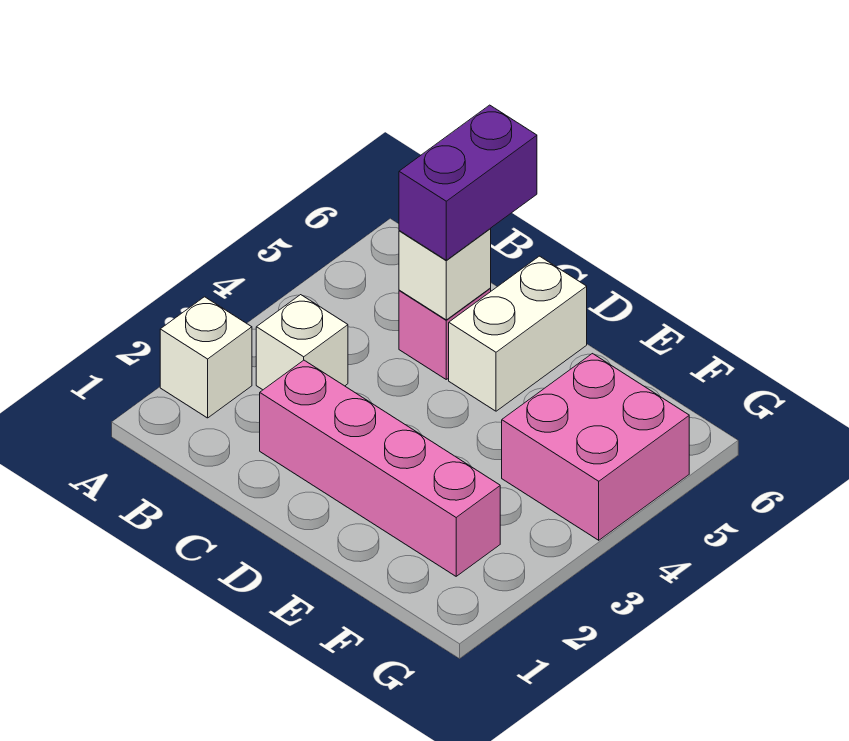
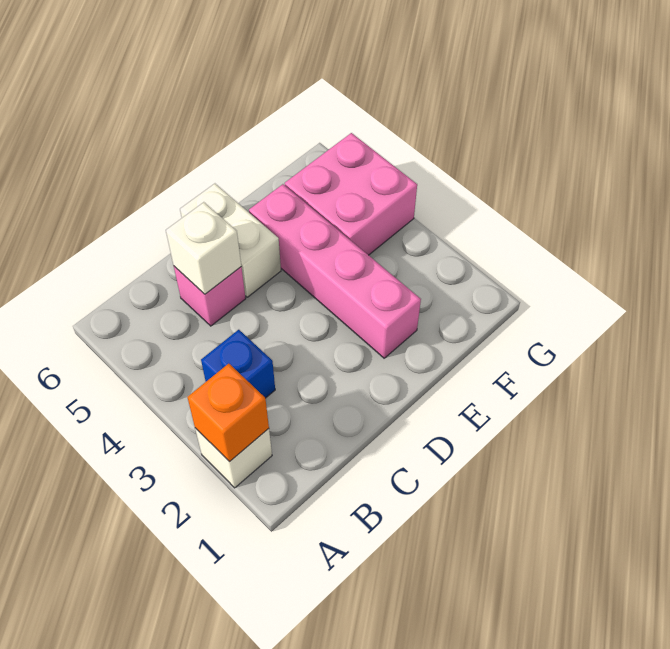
none -> orange 1x1 brick [187,364,269,462]
white 1x1 brick [256,295,348,390] -> blue 1x1 brick [201,330,275,398]
pink 1x4 brick [260,360,500,576] -> pink 1x4 brick turned to [249,184,421,358]
purple 1x2 brick [399,105,537,260] -> none

